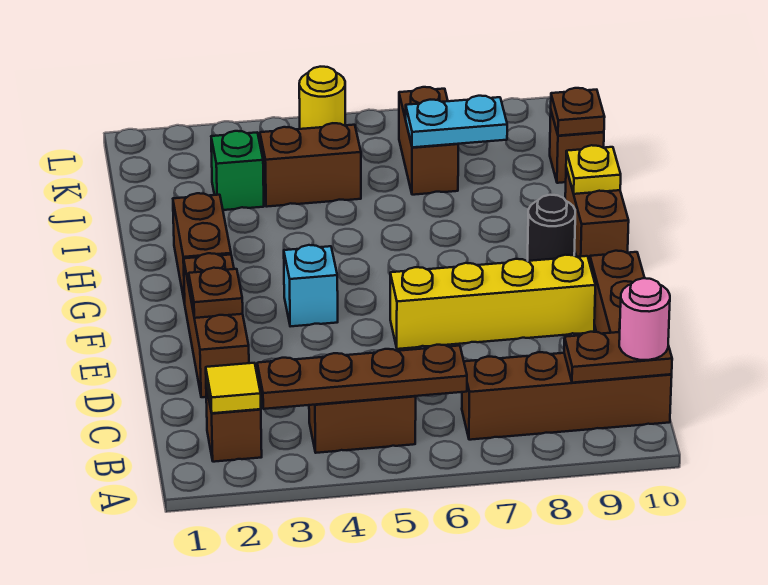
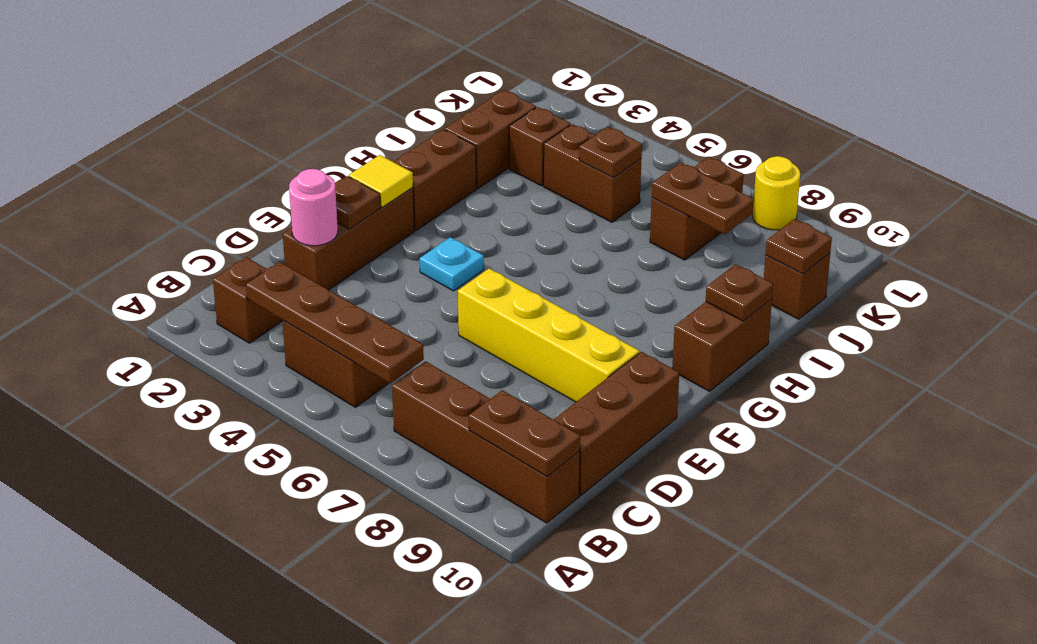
yellow 1x1 tile [206,363,261,413] -> yellow 1x1 tile moved to [349,155,413,207]
pink 1x1 round brick [619,278,670,360] -> pink 1x1 round brick moved to [289,169,338,246]
cyan 1x1 brick [284,245,338,327] -> cyan 1x1 plate [420,237,484,291]
black 1x1 round brick [528,195,575,261] -> none
yellow 1x1 plate [566,145,621,194] -> brown 1x1 plate [706,264,773,321]
none -> brown 1x2 brick [445,90,536,189]
green 1x1 brick [211,131,264,210] -> brown 1x1 brick [509,107,571,186]
none -> brown 1x1 plate [579,127,642,178]
cyan 1x2 plate [406,96,507,147] -> brown 1x2 plate [652,163,754,234]
yellow 1x1 round brick [299,67,345,129] -> yellow 1x1 round brick moved to [753,156,800,230]

